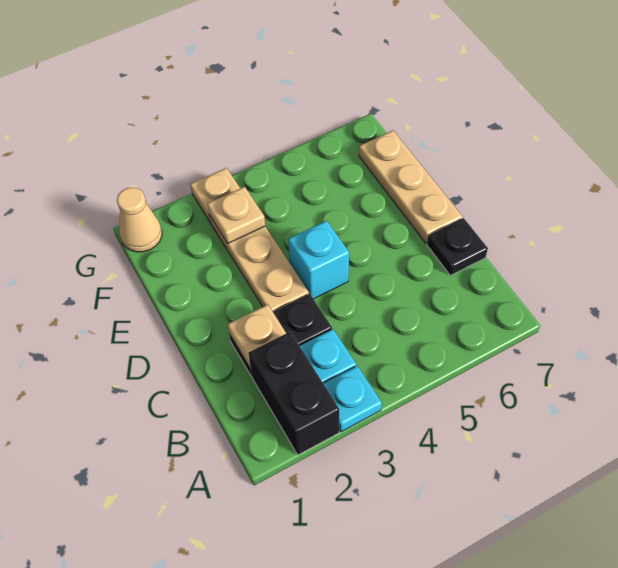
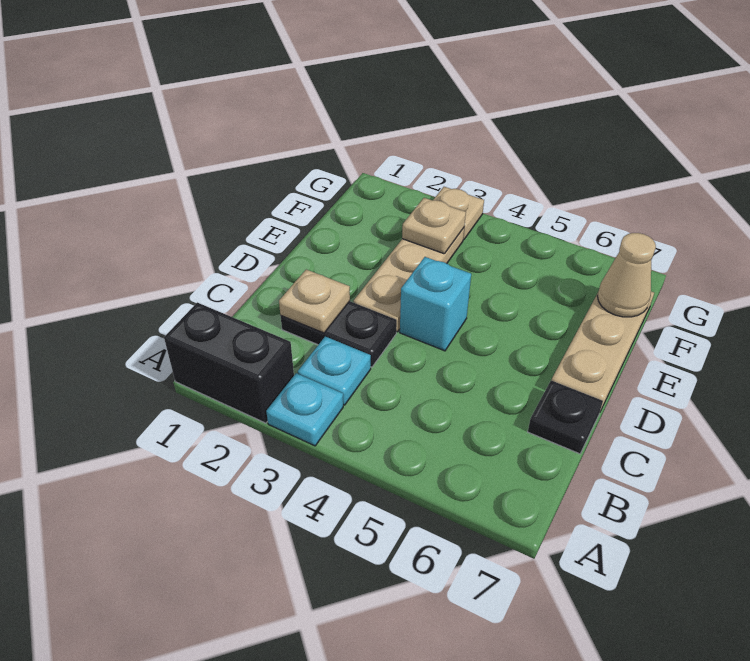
black 1x2 brick [248,332,339,455] -> black 1x2 brick turned to [164,302,294,423]
tan 1x1 cone [117,188,162,252] -> tan 1x1 cone moved to [597,233,656,317]

